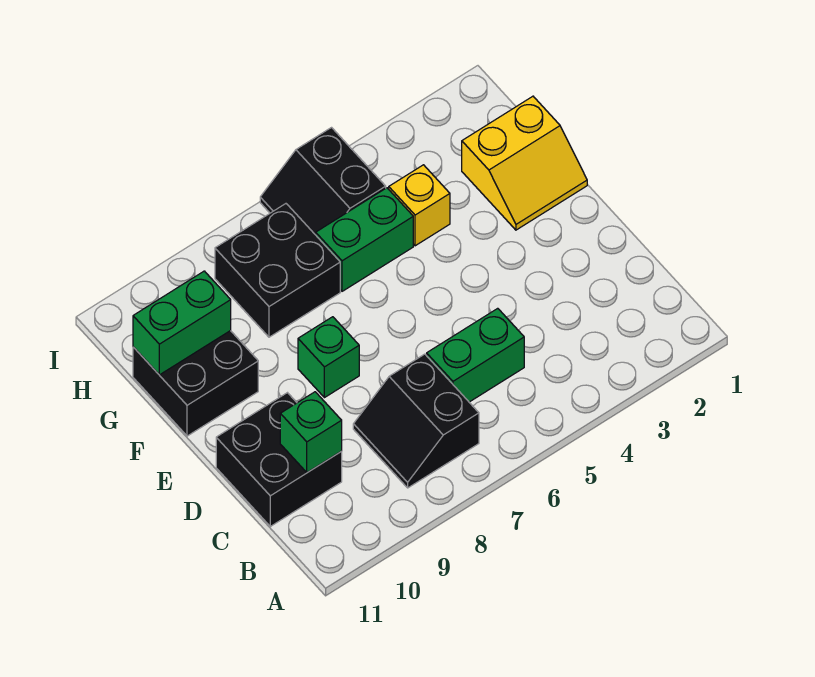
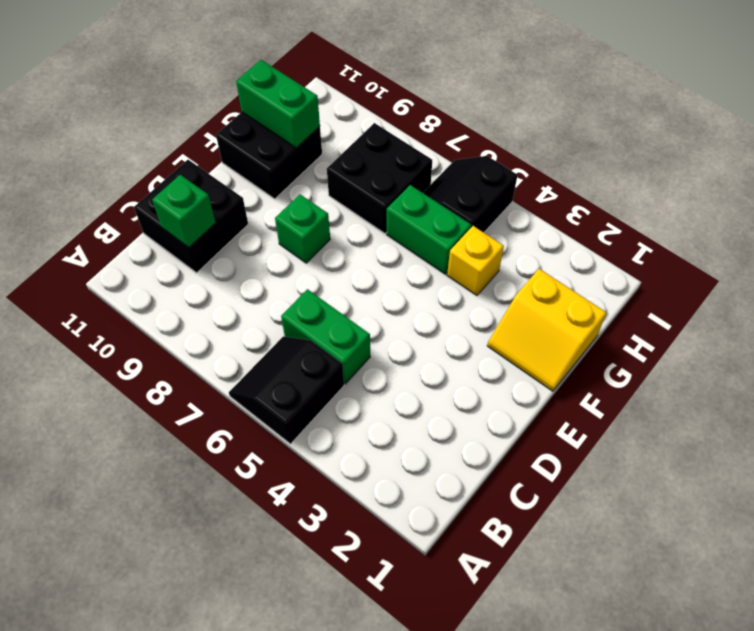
black 2x2 slope [353,354,479,488] -> black 2x2 slope moved to [229,336,344,444]

